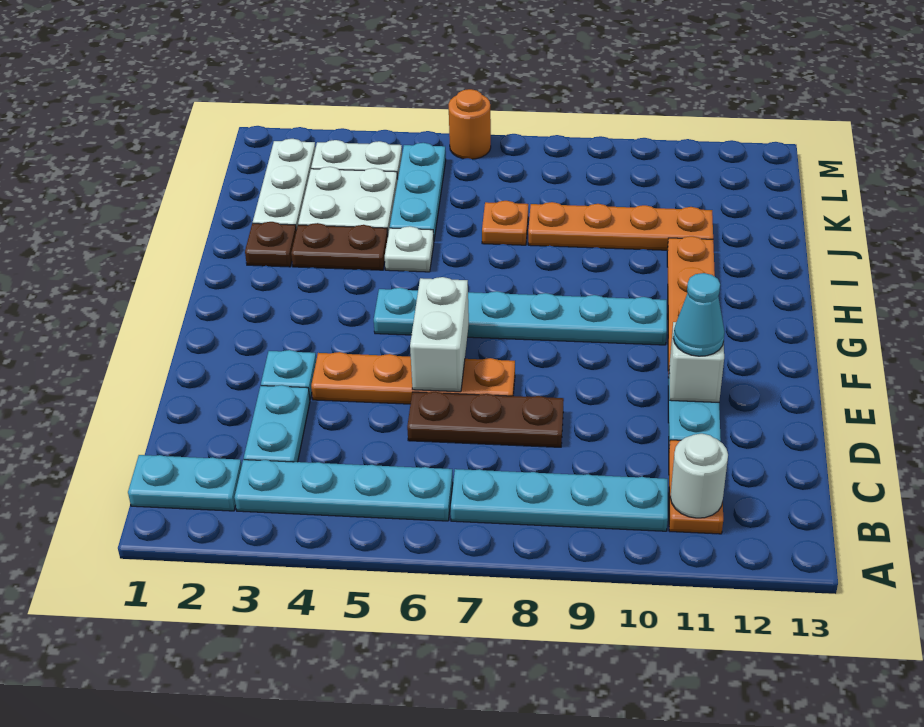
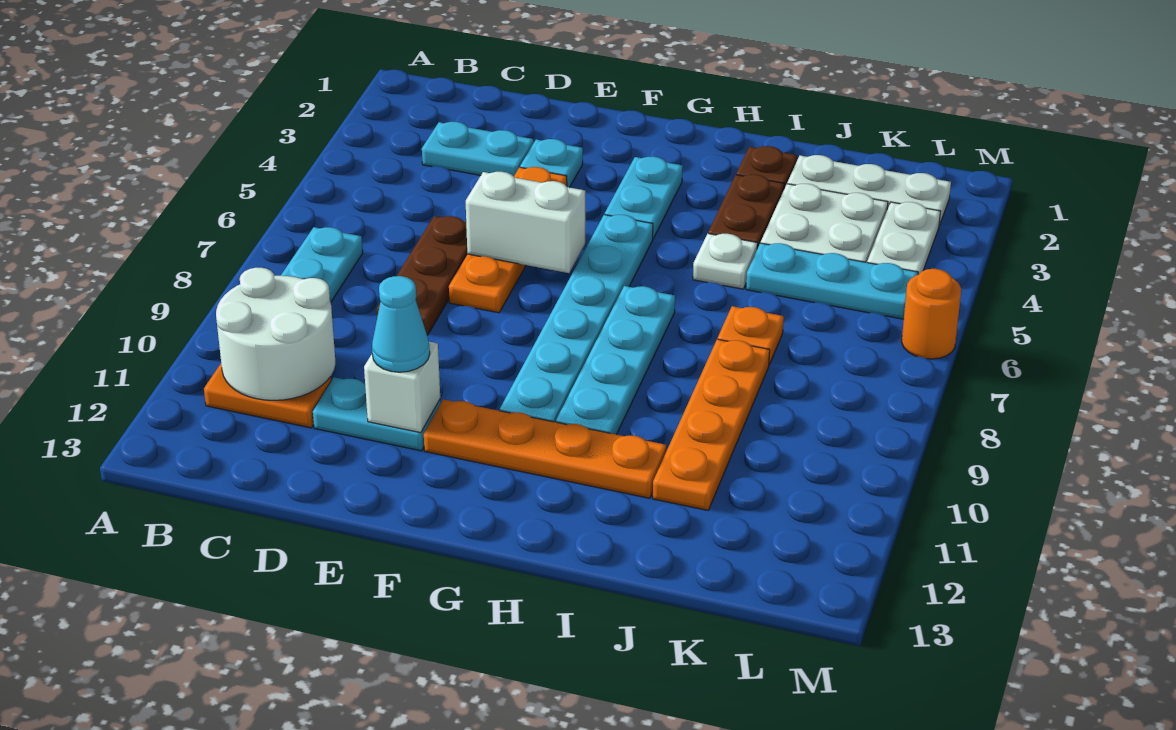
cyan 1x2 plate [128,455,242,511] -> cyan 1x2 plate moved to [605,156,683,238]
cyan 1x4 plate [235,460,453,521] -> cyan 1x4 plate moved to [556,286,675,435]
white 1x1 round brick [670,434,728,518] -> white 2x2 round brick [216,268,335,400]

